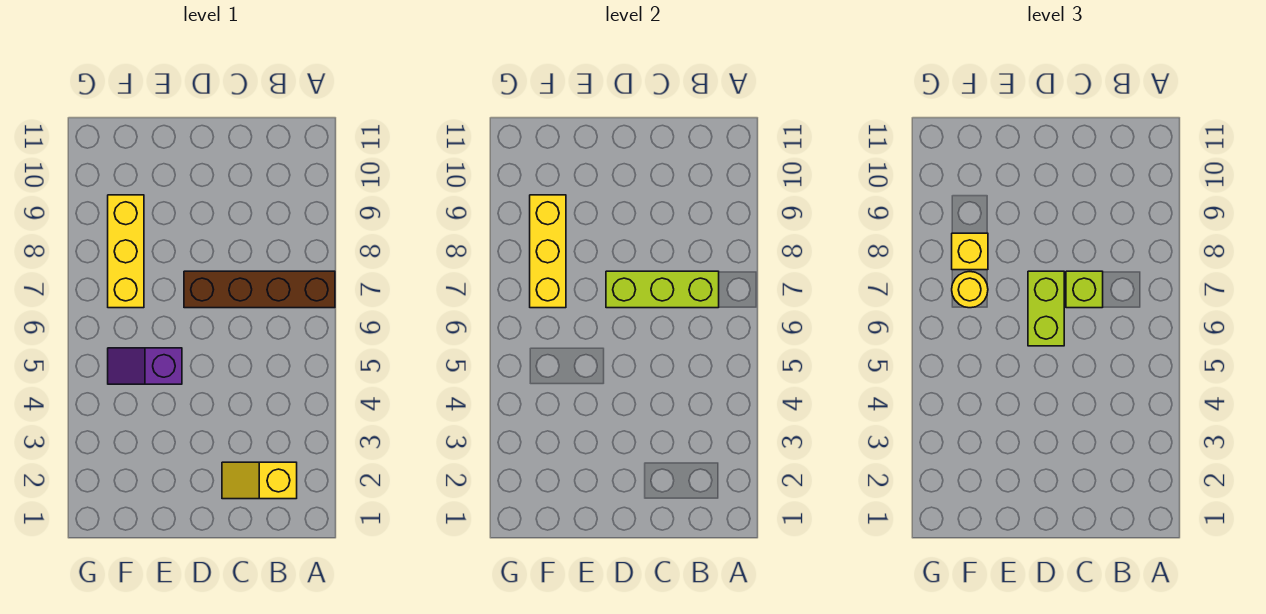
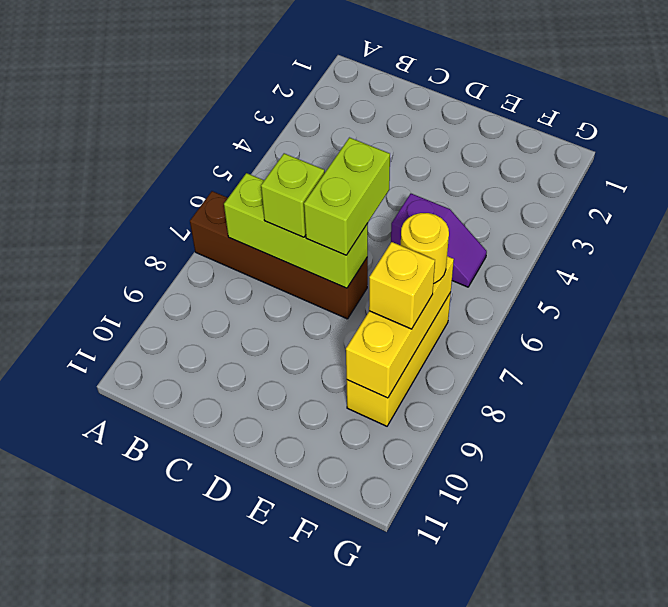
yellow 1x2 slope [222,462,297,499] -> none

